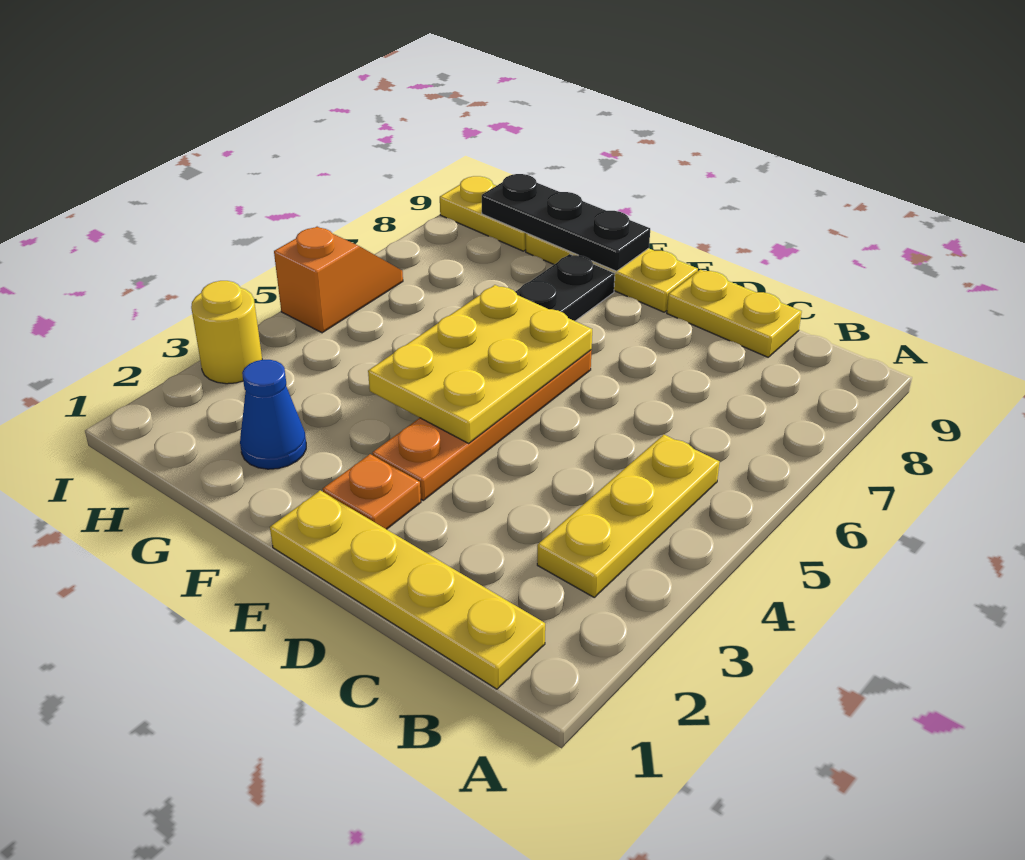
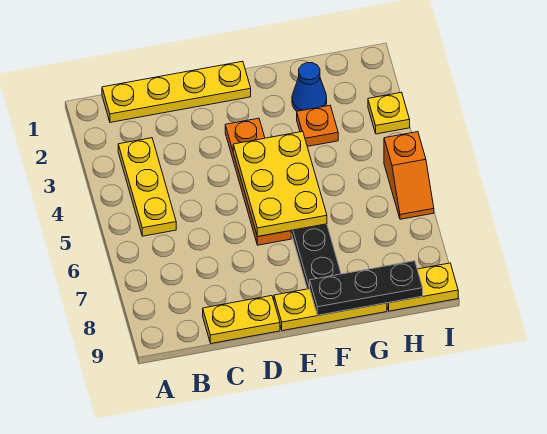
orange 1x1 plate [323,454,421,529] -> orange 1x1 plate moved to [297,105,338,147]
yellow 1x1 round brick [191,281,262,384] -> yellow 1x1 plate [368,92,410,134]

